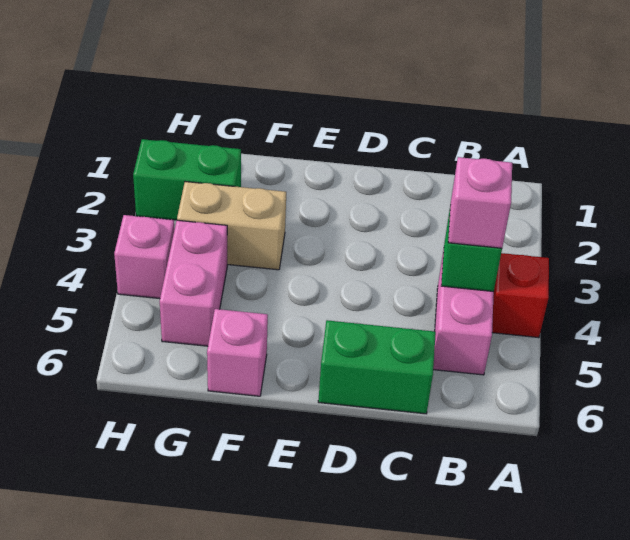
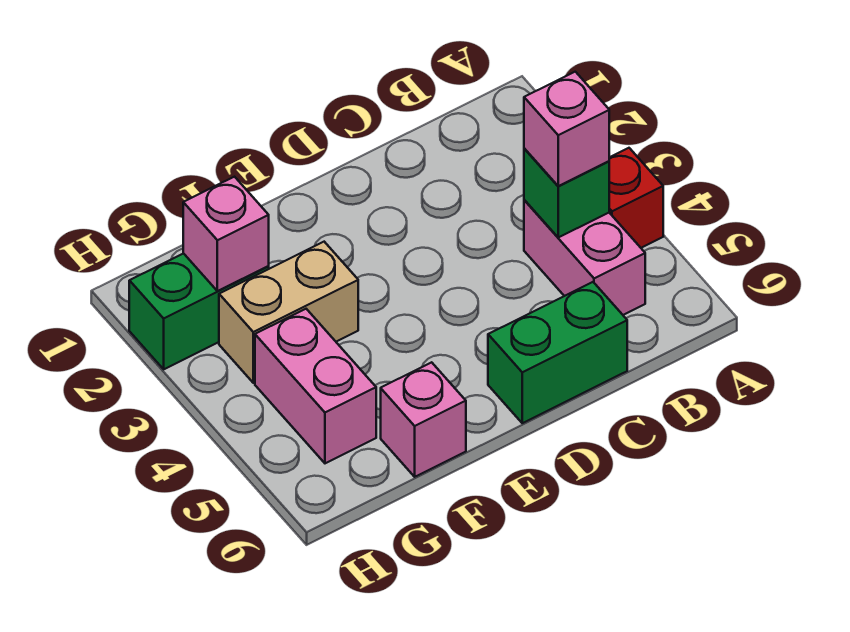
pink 1x1 brick [114,215,174,299] -> pink 1x1 brick moved to [183,177,269,291]

